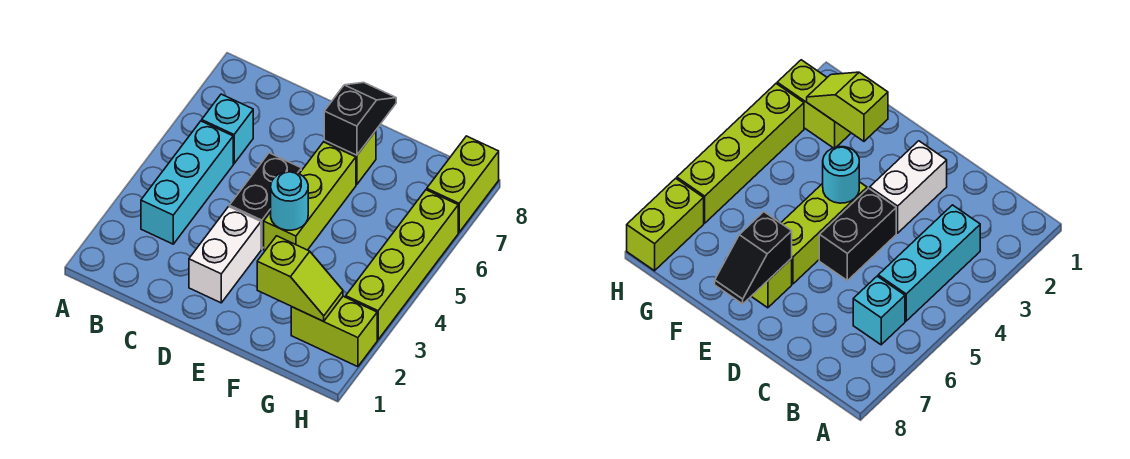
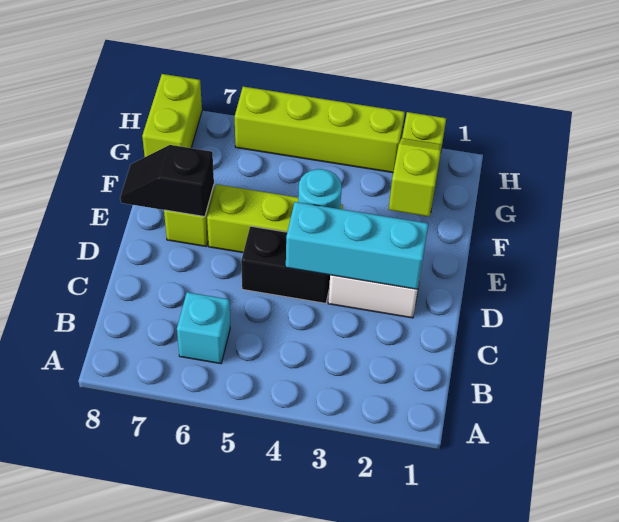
cyan 1x3 brick [141,121,233,244] -> cyan 1x3 brick moved to [286,202,428,289]
lime 1x2 brick [427,136,499,232] -> lime 1x2 brick turned to [142,74,202,157]

